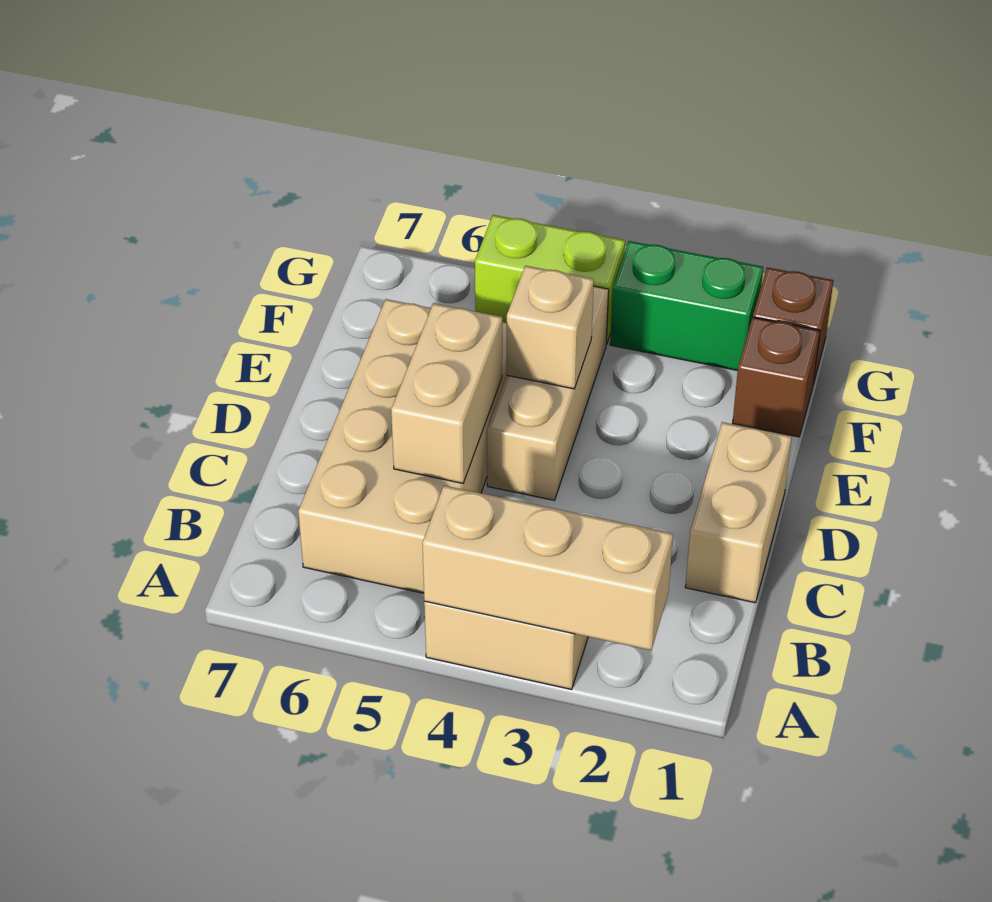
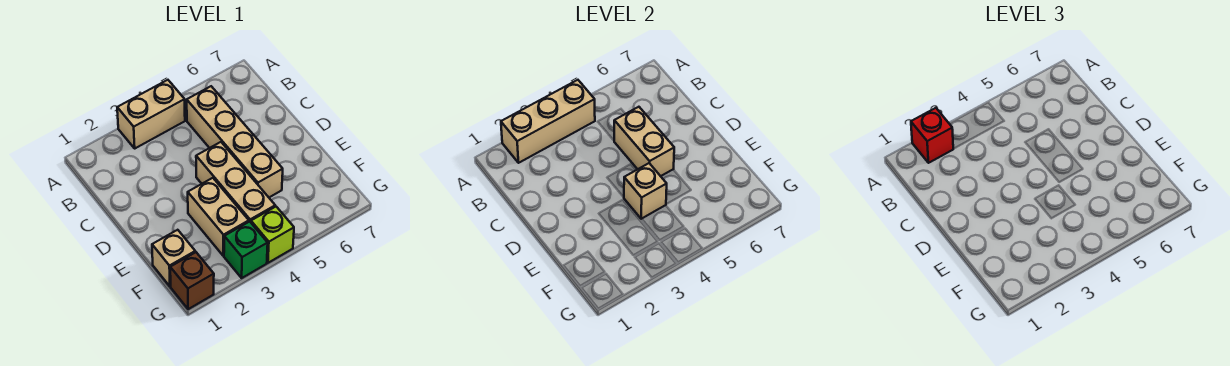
none -> red 1x1 brick [911,108,953,163]
tan 2x4 brick [298,299,507,593] -> tan 1x4 brick [187,86,283,197]
tan 1x2 brick [685,422,792,603] -> tan 1x2 brick moved to [188,178,249,256]
brown 1x1 brick [733,317,820,437] -> tan 1x1 brick [152,230,195,286]
green 1x2 brick [610,241,763,371] -> green 1x1 brick [224,222,268,278]
lime 1x2 brick [475,215,625,345] -> lime 1x1 brick [251,207,294,263]

